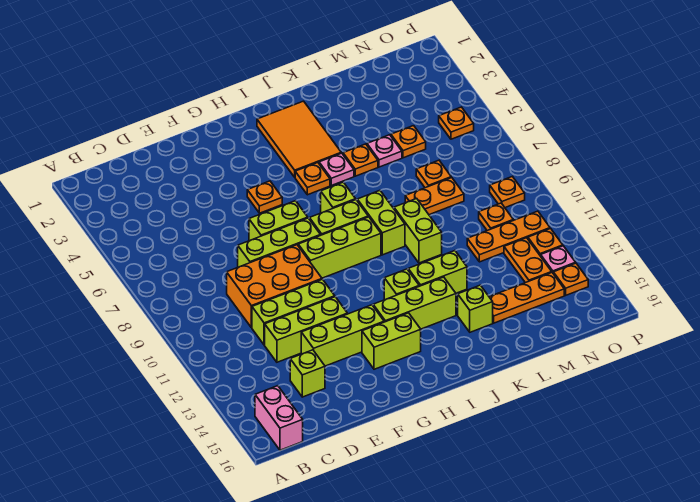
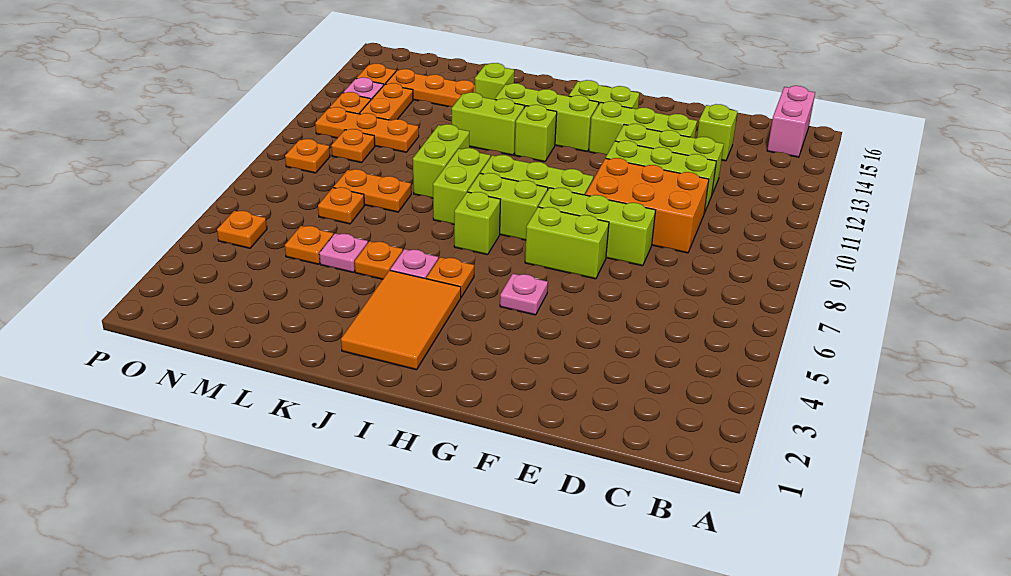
orange 1x1 plate [247,181,282,213] -> pink 1x1 plate [500,274,548,315]

